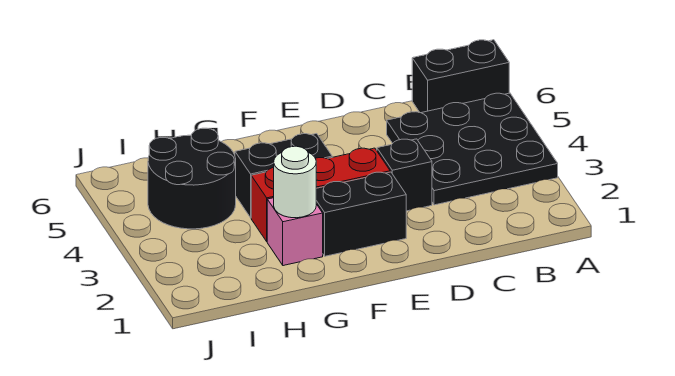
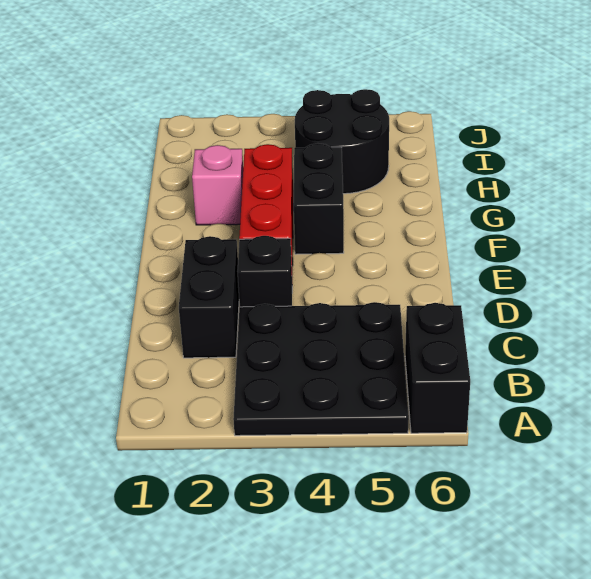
black 1x2 brick [316,172,406,256] -> black 1x2 brick moved to [179,236,239,358]
white 1x1 round brick [274,146,316,218] -> none

